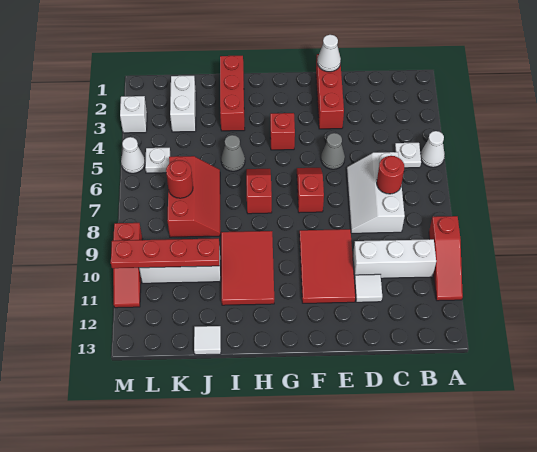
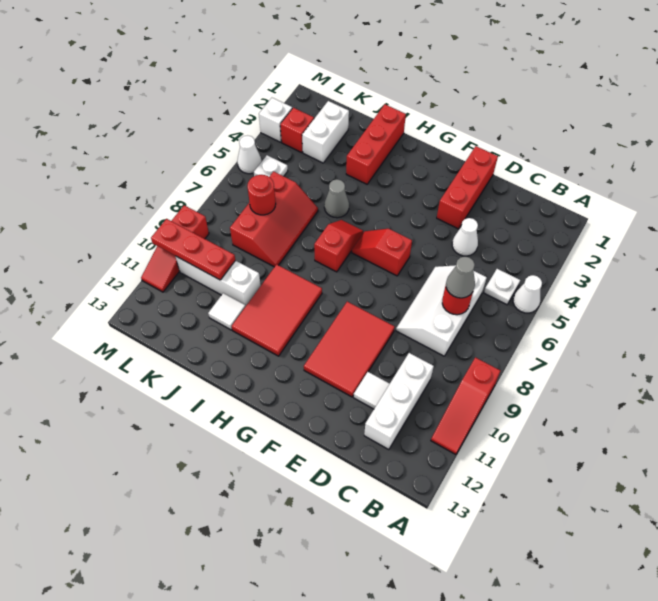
white 1x3 brick [353,239,436,278] -> white 1x3 brick turned to [364,353,434,450]
white 1x1 cone [317,35,341,72] -> white 1x1 cone moved to [452,218,478,256]
grey 1x1 cone [321,133,345,169] -> grey 1x1 cone moved to [446,257,475,298]
red 1x2 slope [297,168,324,213] -> red 1x2 slope turned to [352,229,412,276]
red 1x1 brick [270,113,295,150] -> red 1x1 brick moved to [280,108,314,153]
red 1x4 plate [111,238,219,268] -> red 1x3 plate [151,219,235,280]
white 1x1 tile [194,326,221,355] -> white 1x1 tile moved to [208,293,246,330]

